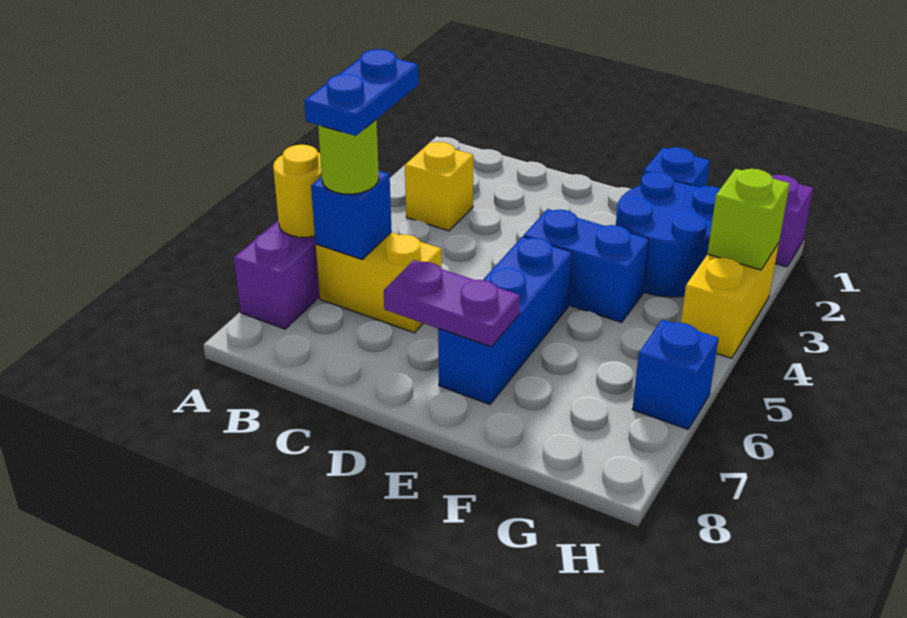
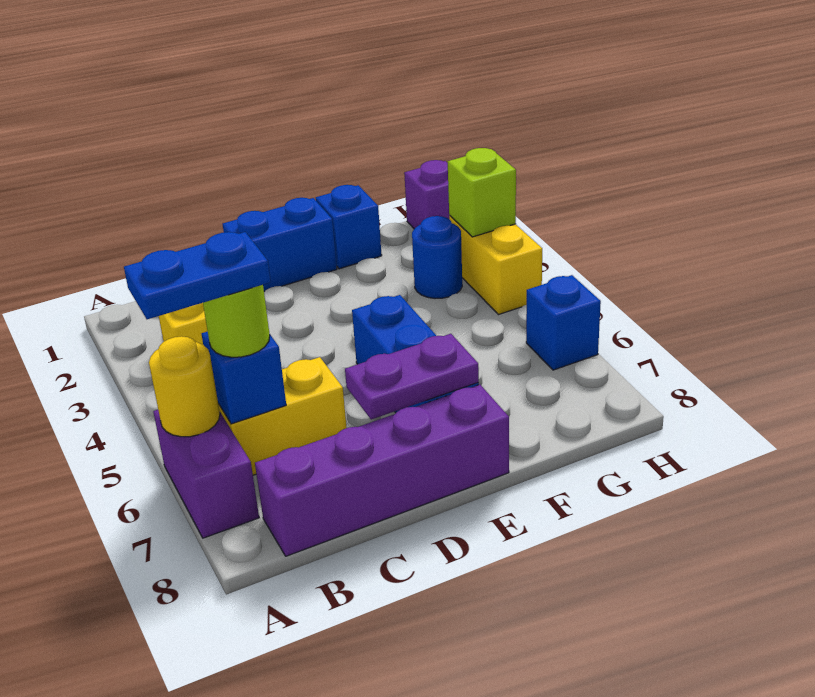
blue 1x2 plate [304,49,418,136] -> blue 1x2 plate turned to [124,232,271,319]
none -> purple 1x4 brick [255,385,509,556]
blue 1x2 brick [524,209,649,322] -> blue 1x2 brick moved to [223,198,337,292]
blue 2x2 round brick [616,172,720,297] -> blue 1x1 round brick [412,216,462,298]

